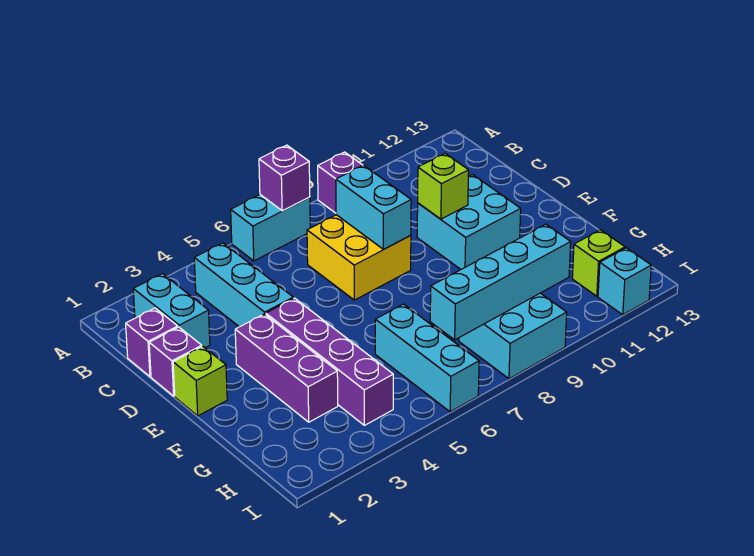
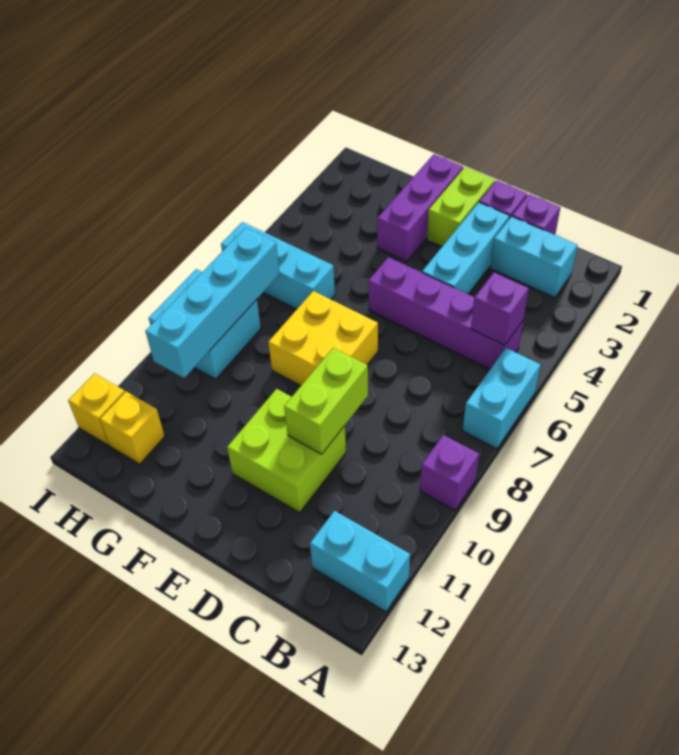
purple 1x1 brick [259,145,310,211] -> purple 1x1 brick moved to [471,273,529,345]
cyan 1x3 brick [194,243,293,327] -> cyan 1x3 brick turned to [422,202,510,294]
yellow 2x2 brick [307,215,411,300] -> yellow 2x2 brick moved to [268,291,378,386]
cyan 1x2 brick [336,165,411,249] -> cyan 1x2 brick moved to [310,511,410,612]
cyan 2x2 brick [417,175,521,269] -> lime 2x2 brick [227,389,346,512]
lime 1x1 brick [418,154,469,219] -> lime 1x2 brick [284,348,368,454]
lime 1x1 brick [173,346,227,416] -> lime 1x2 brick [427,167,495,247]
purple 1x3 brick [235,314,338,422] -> purple 1x3 brick turned to [377,154,463,262]
purple 1x4 brick [266,298,393,425] -> purple 1x4 brick moved to [368,257,523,369]
lime 1x1 brick [572,230,625,296] -> yellow 1x1 brick [100,392,165,464]
cyan 1x1 brick [598,248,651,315] -> yellow 1x1 brick [68,373,125,445]

